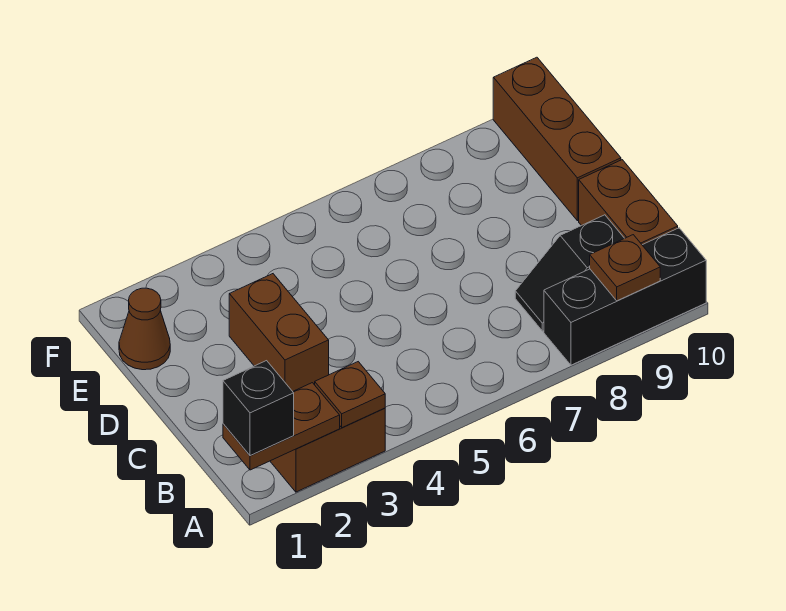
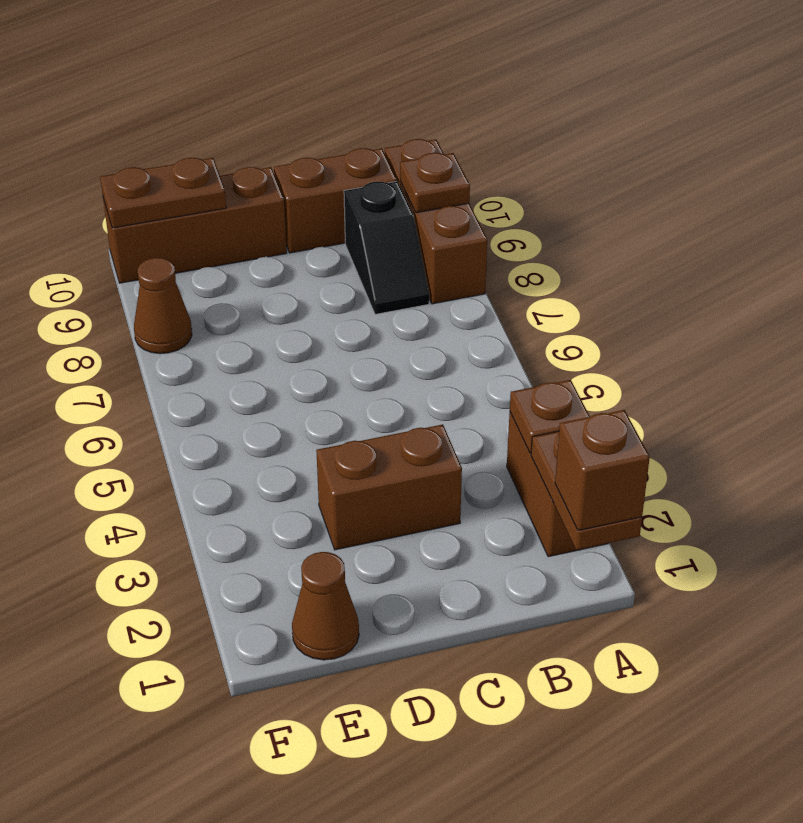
black 1x1 brick [223,361,294,456] -> brown 1x1 brick [555,410,650,530]
black 1x3 brick [544,228,706,365] -> brown 1x3 brick [385,139,487,304]
none -> brown 1x2 plate [100,158,226,228]
none -> brown 1x1 cone [134,258,192,354]

